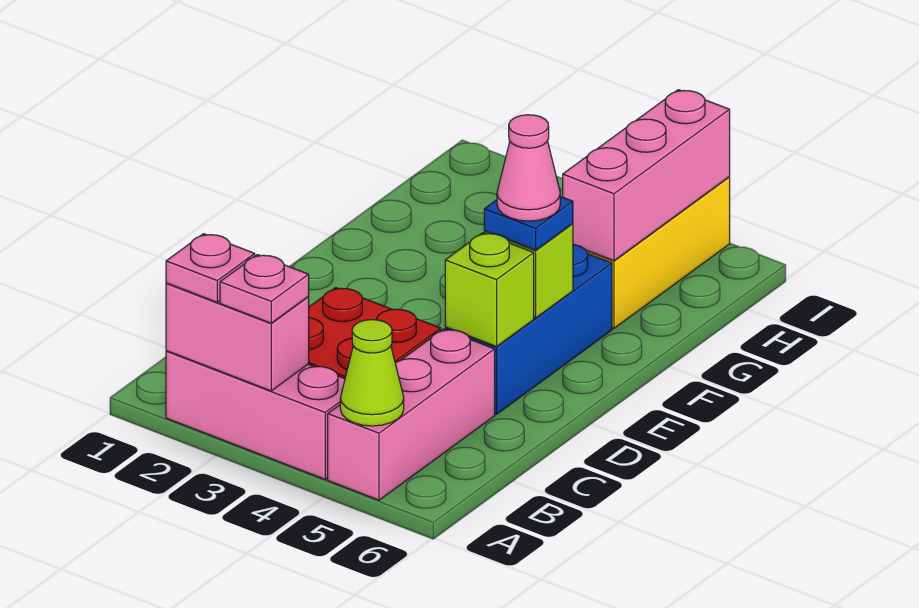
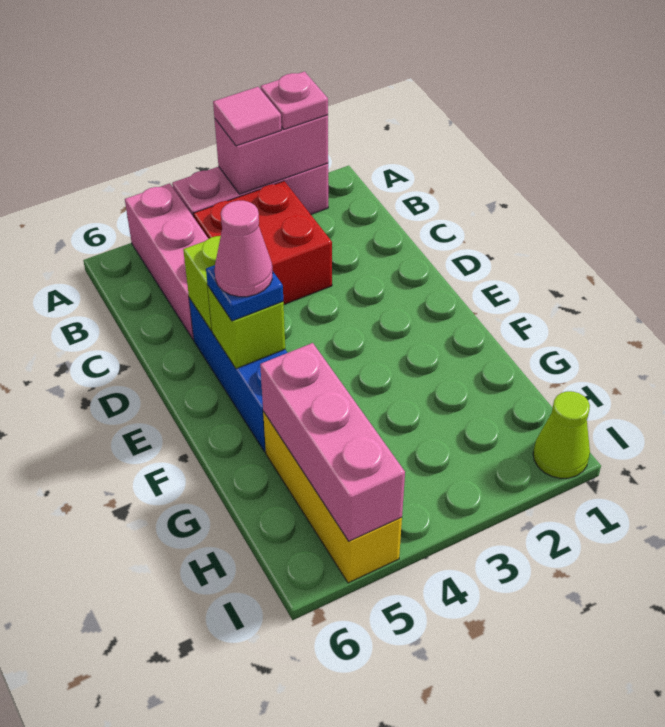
pink 1x1 plate [220,255,309,323] -> pink 1x1 tile [213,87,281,146]
lime 1x1 cone [340,320,404,426] -> lime 1x1 cone moved to [533,391,590,478]

